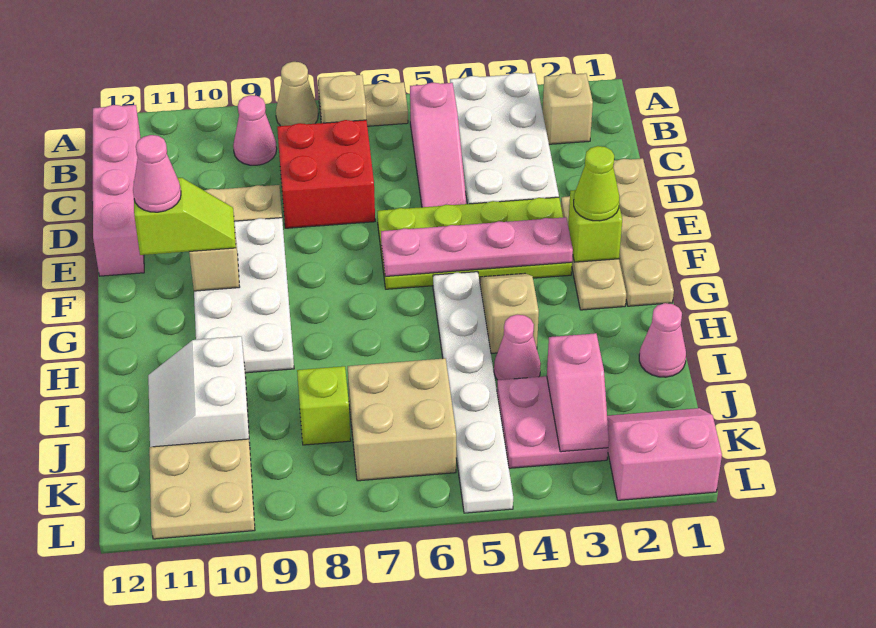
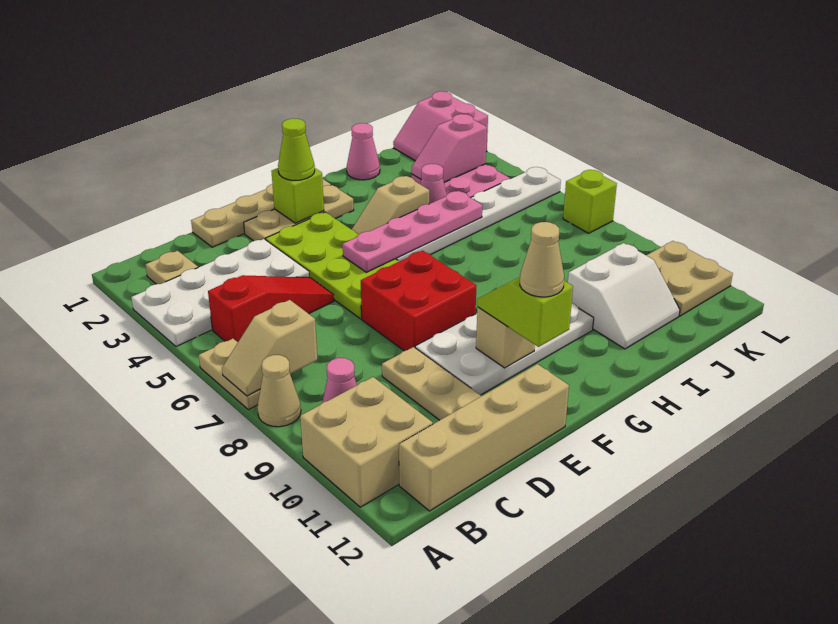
tan 1x1 brick [543,73,593,144] -> tan 1x1 plate [146,251,198,284]
pink 1x3 slope [410,83,467,207] -> red 1x3 slope [208,275,334,342]
pink 1x4 brick [93,105,144,276] -> tan 1x4 brick [399,364,569,511]
red 2x2 brick [277,120,375,228] -> red 2x2 brick moved to [361,250,476,351]
pink 1x4 plate [381,217,573,277] -> pink 1x4 plate turned to [343,191,482,272]
pink 1x1 cone [133,135,181,212] -> tan 1x1 cone [520,222,564,297]
pink 1x2 slope [547,333,609,452] -> pink 1x2 slope turned to [412,114,487,182]
tan 2x2 brick [348,358,456,481] -> tan 2x2 brick moved to [300,377,433,507]
lime 1x1 brick [297,366,351,445] -> lime 1x1 brick moved to [563,170,617,233]

